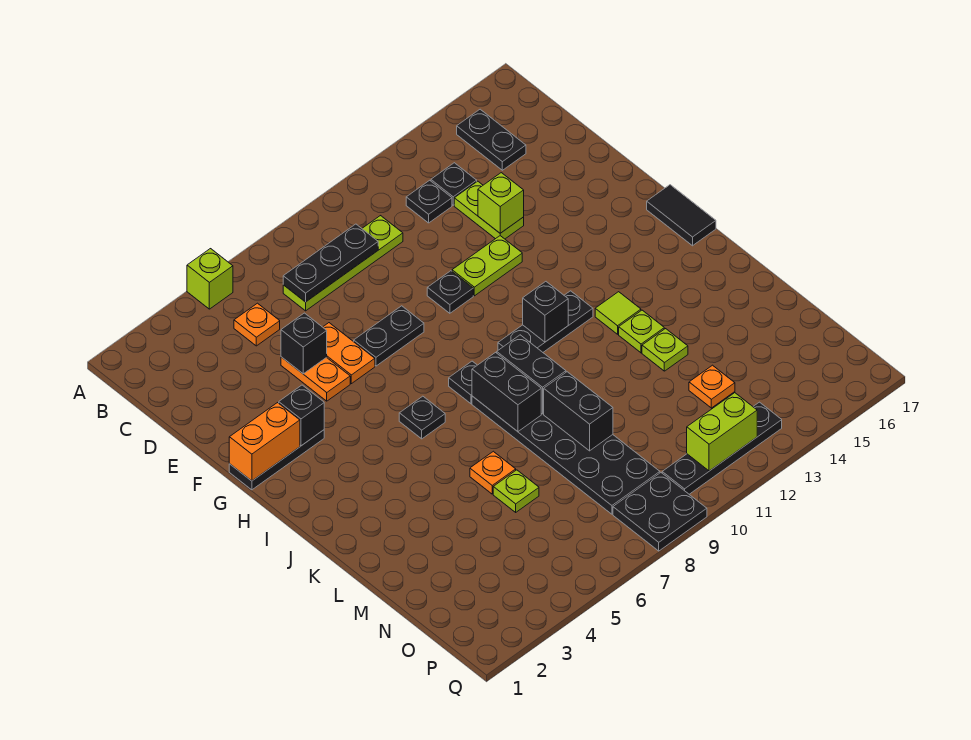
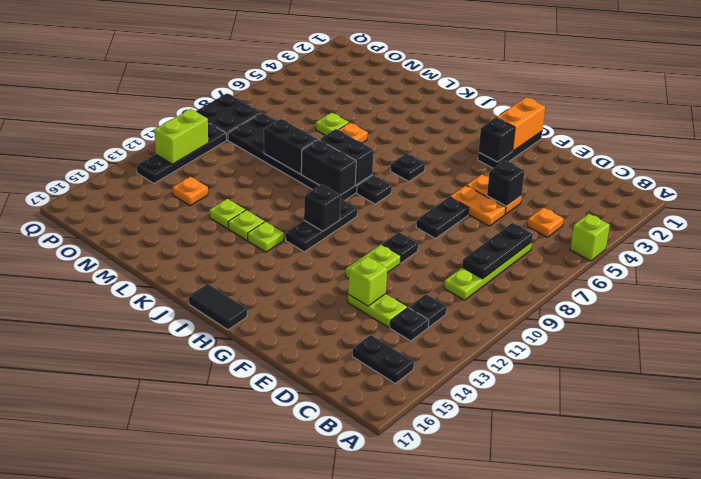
lime 1x1 tile [595,292,641,334] -> lime 1x1 plate [248,222,284,252]

